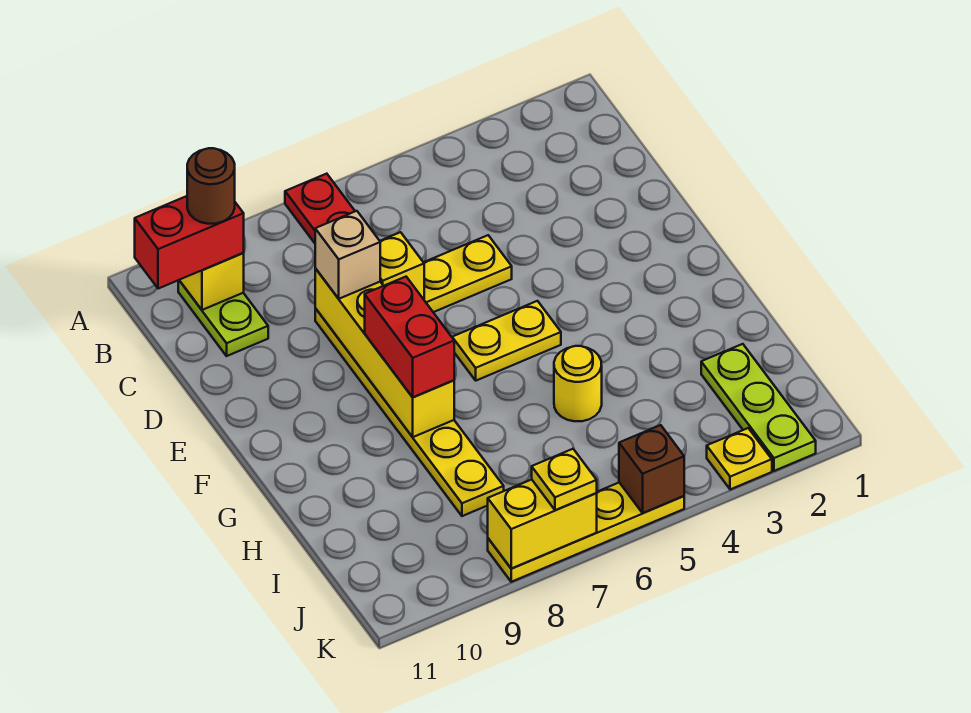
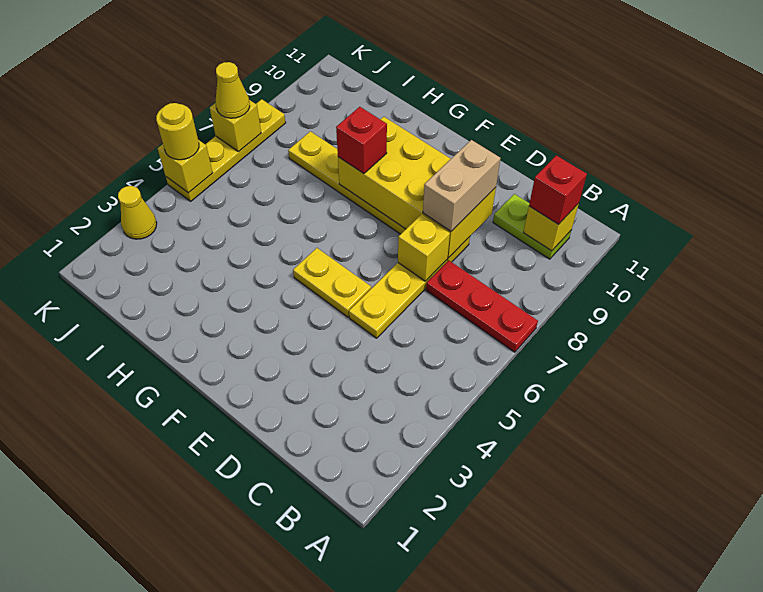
red 1x2 brick [135,196,244,289] -> red 1x1 brick [529,155,587,224]
brown 1x1 round brick [187,148,235,224] -> none
yellow 1x4 brick [315,268,454,437] -> yellow 2x4 brick [338,117,496,258]
tan 1x1 brick [315,211,380,299] -> tan 1x2 brick [423,140,501,231]
yellow 1x2 plate [452,301,561,381] -> yellow 1x2 plate turned to [293,248,371,317]
red 1x2 brick [365,277,454,397] -> red 1x1 brick [336,107,387,174]
yellow 1x1 round brick [554,346,602,421] -> yellow 1x1 round brick moved to [156,103,199,160]
lime 1x3 plate [701,344,816,471] -> none
yellow 1x1 plate [707,428,772,490] -> yellow 1x1 cone [118,186,157,239]
brown 1x1 brick [619,425,684,513] -> yellow 1x1 brick [158,140,213,193]
yellow 1x2 brick [488,480,597,568] -> yellow 1x1 brick [210,100,261,152]
yellow 1x1 plate [532,449,597,510] -> yellow 1x1 cone [216,62,250,118]

